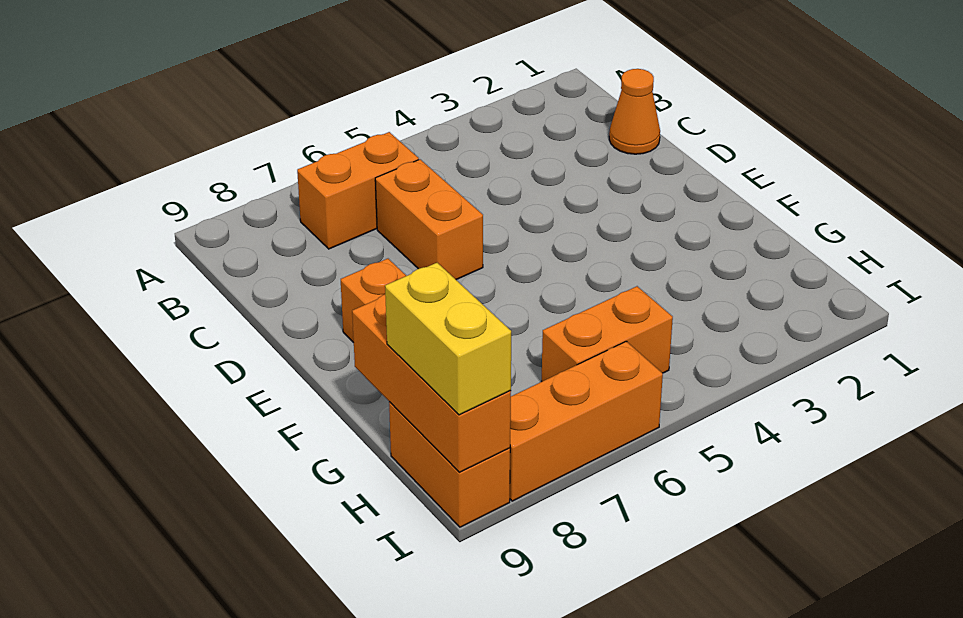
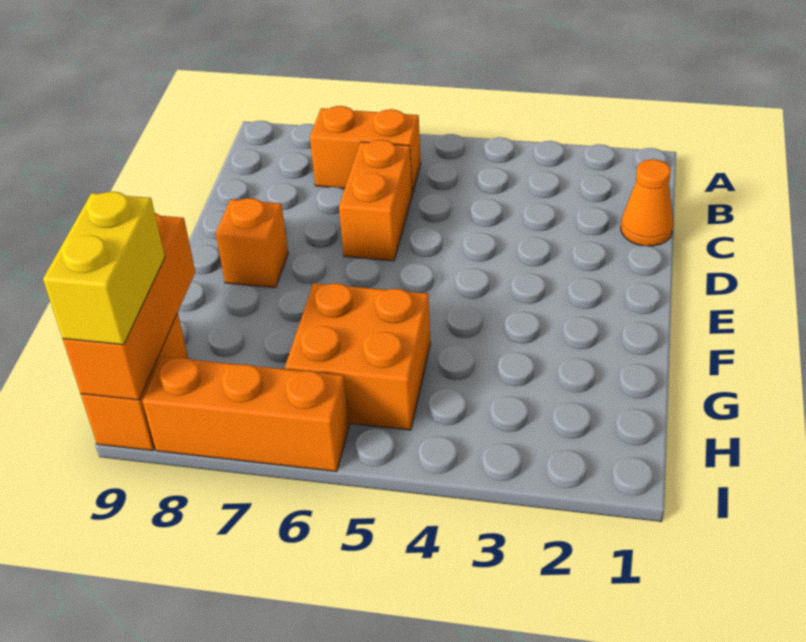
orange 1x2 brick [542,286,673,381] -> orange 2x2 brick [285,283,430,430]

